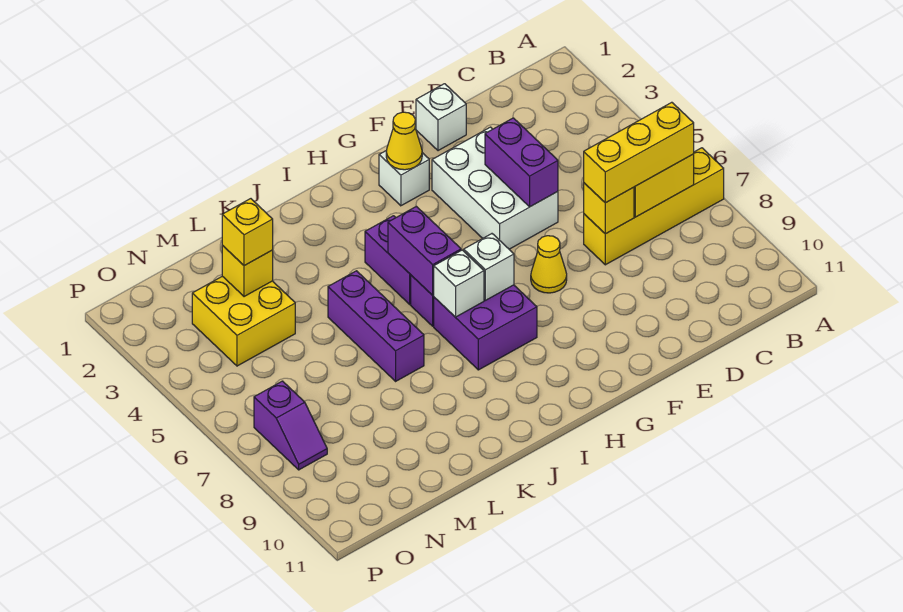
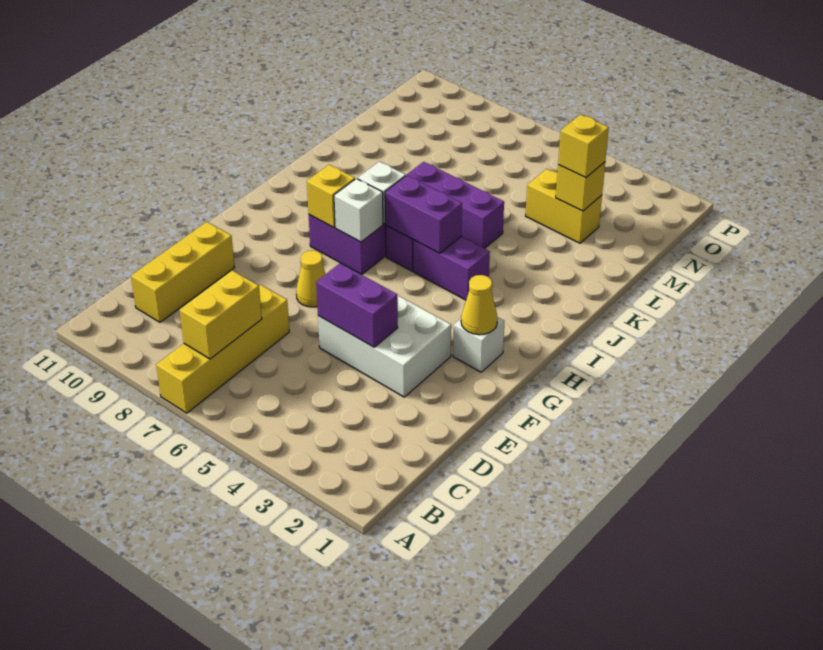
yellow 1x3 brick [584,102,694,203] -> yellow 1x3 brick moved to [131,222,235,322]
yellow 1x1 brick [584,183,634,234] -> yellow 1x1 brick moved to [307,165,355,228]
white 1x1 brick [416,84,466,151] -> none
yellow 2x2 brick [192,276,295,366] -> yellow 1x2 brick [526,169,602,243]
purple 1x2 slope [254,381,327,470] -> none

